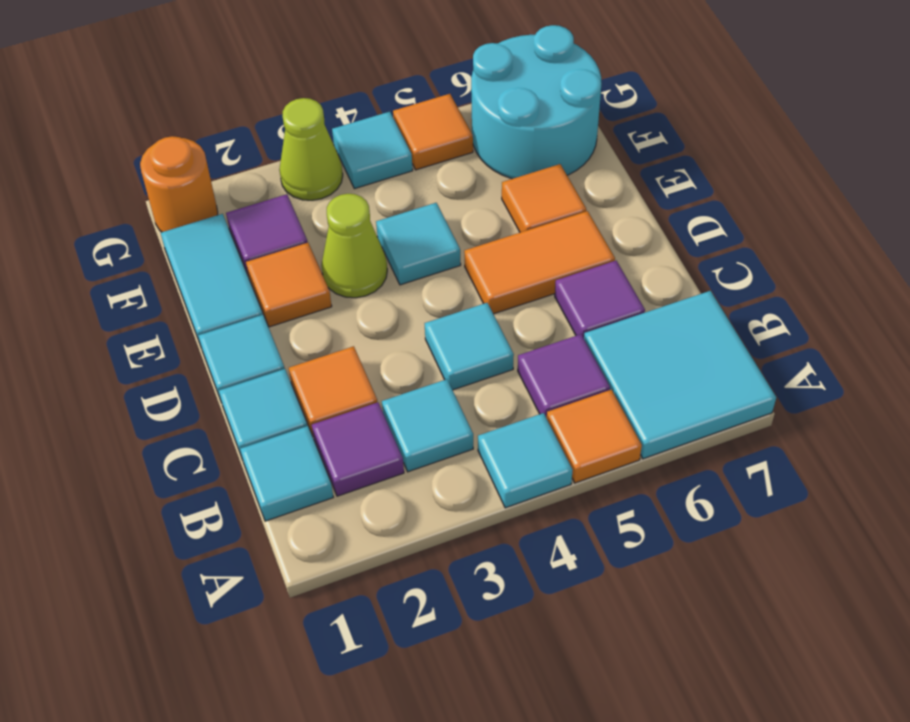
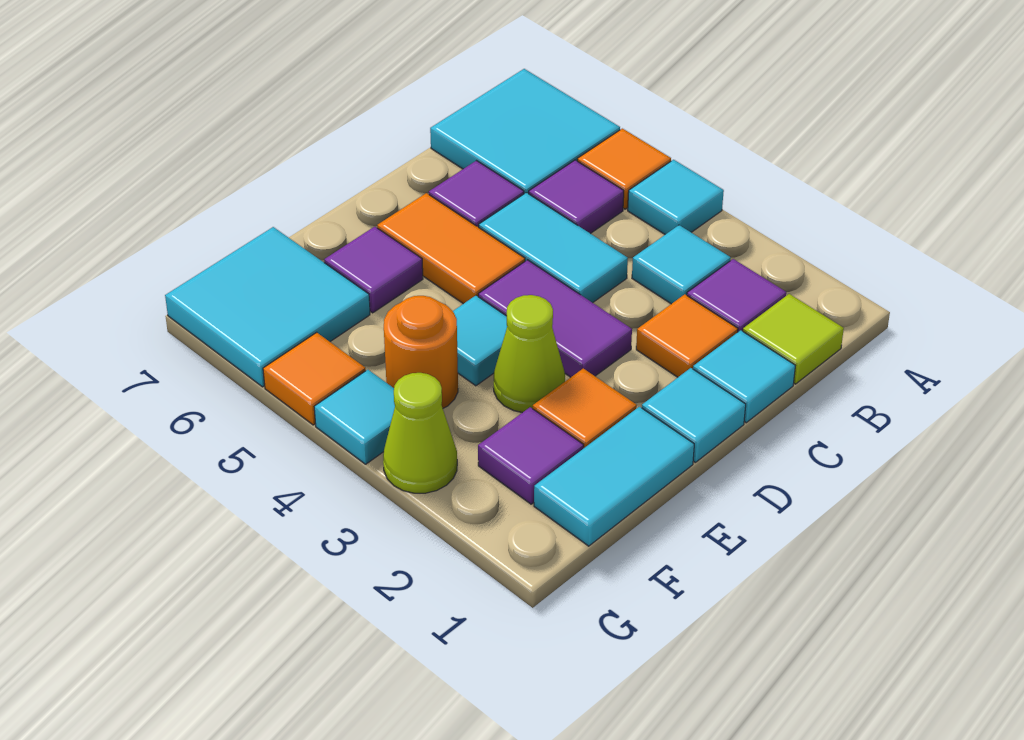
cyan 1x1 tile [240,426,333,521] -> lime 1x1 tile [743,294,844,384]
cyan 1x1 tile [424,303,514,390] -> cyan 1x2 tile [479,193,628,303]
none -> purple 1x2 tile [478,260,632,377]
orange 1x1 tile [502,164,586,232] -> purple 1x1 tile [324,227,423,313]
cyan 2x2 round brick [471,25,602,179] -> cyan 2x2 tile [165,227,370,387]
orange 1x1 round brick [140,136,218,232] -> orange 1x1 round brick moved to [384,296,458,408]

